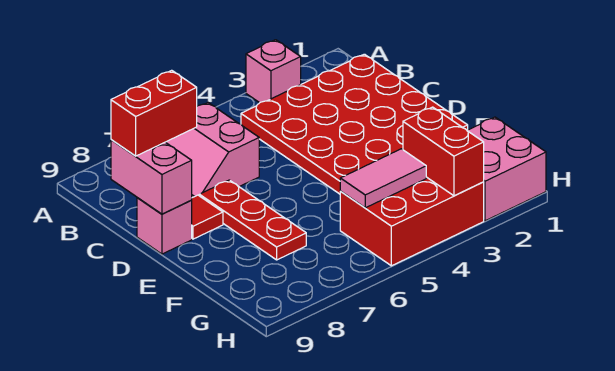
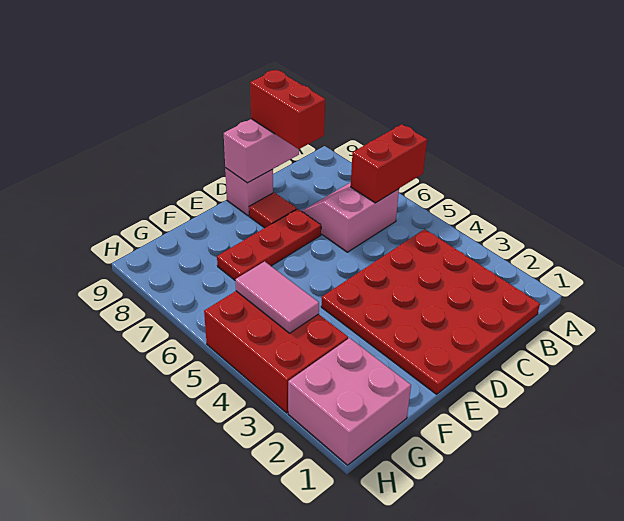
pink 1x1 brick [246,40,301,103] -> none
red 1x2 brick [403,107,484,196] -> red 1x2 brick moved to [351,124,427,203]

